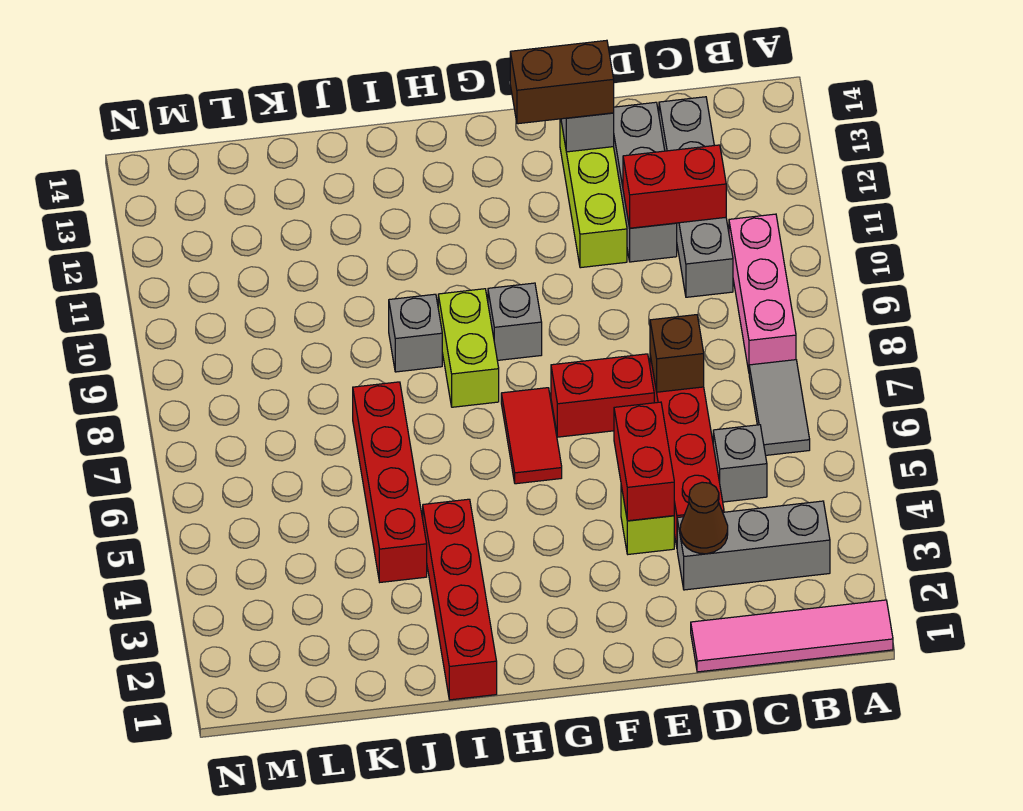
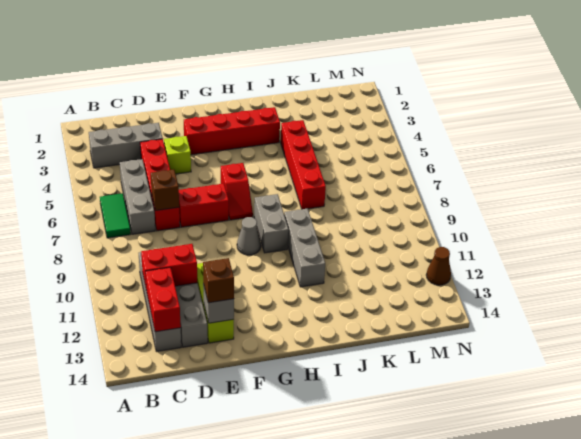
pink 1x4 tile [691,600,893,672] -> none
grey 1x2 tile [749,360,810,455] -> green 1x2 tile [100,193,131,238]
pink 1x3 brick [729,214,796,371] -> none
grey 1x1 brick [713,425,767,502] -> grey 1x3 brick [120,159,155,234]
brown 1x1 cone [680,482,728,554] -> brown 1x1 cone moved to [426,247,451,285]
red 1x2 brick [614,402,674,521] -> red 1x2 brick moved to [145,267,181,332]
brown 1x2 brick [510,40,614,124] -> brown 1x1 brick [203,258,234,303]
red 1x2 tile [501,388,562,484] -> red 1x2 slope [221,163,253,220]
grey 1x1 brick [488,283,542,360] -> grey 1x1 cone [237,217,261,255]
lime 1x2 brick [438,289,499,407] -> grey 1x2 brick [254,194,289,253]
red 1x4 brick [423,499,497,700] -> red 1x4 brick turned to [184,107,280,155]
grey 1x1 brick [389,294,442,372] -> grey 1x3 brick [284,209,325,287]

